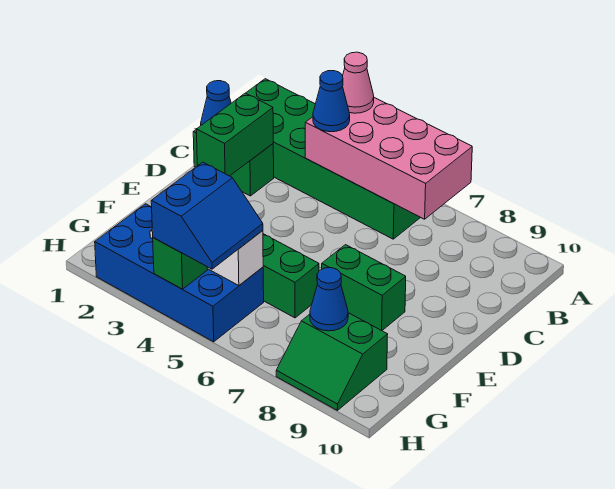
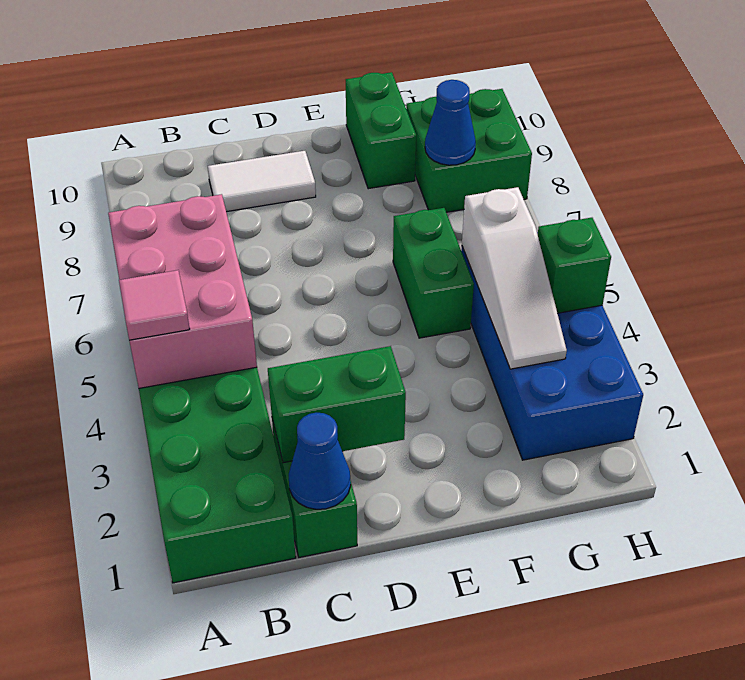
pink 2x4 brick [305,98,472,219] -> pink 2x3 brick [108,194,257,388]
pink 1x1 cone [343,52,374,113] -> pink 1x1 tile [119,270,190,340]
blue 1x1 cone [313,71,350,132] -> none
none -> white 1x2 tile [208,151,316,212]
green 1x2 brick [322,245,406,330] -> green 1x2 brick moved to [346,72,416,189]
blue 2x2 slope [151,162,263,269] -> none
green 2x2 slope [276,313,388,410] -> green 2x2 brick [406,89,532,212]

